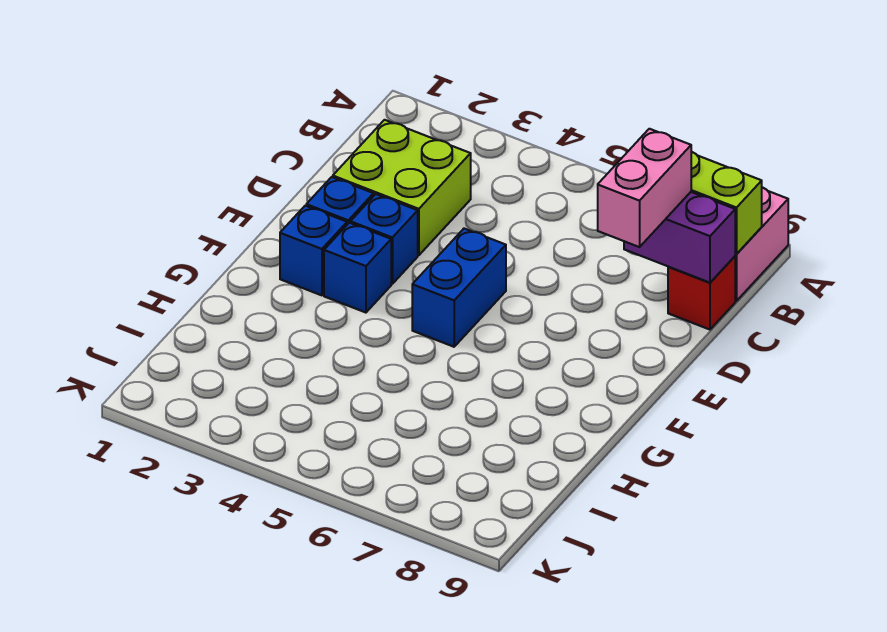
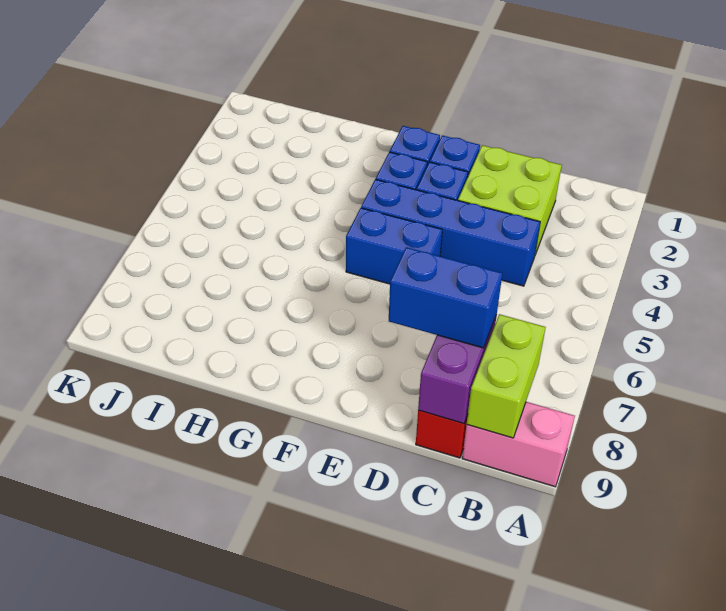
none -> blue 1x4 brick [361,179,540,286]
pink 1x2 brick [598,129,691,247] -> blue 1x2 brick [389,247,502,348]

